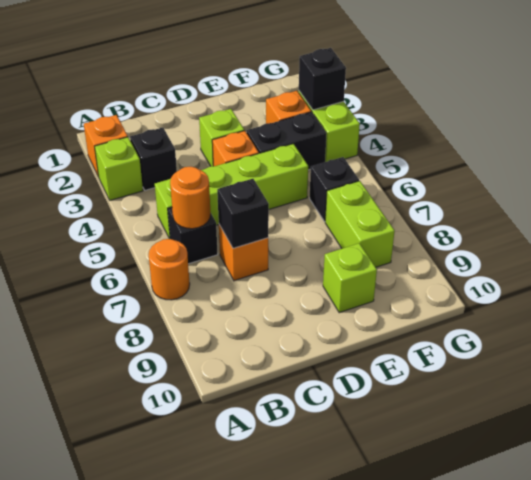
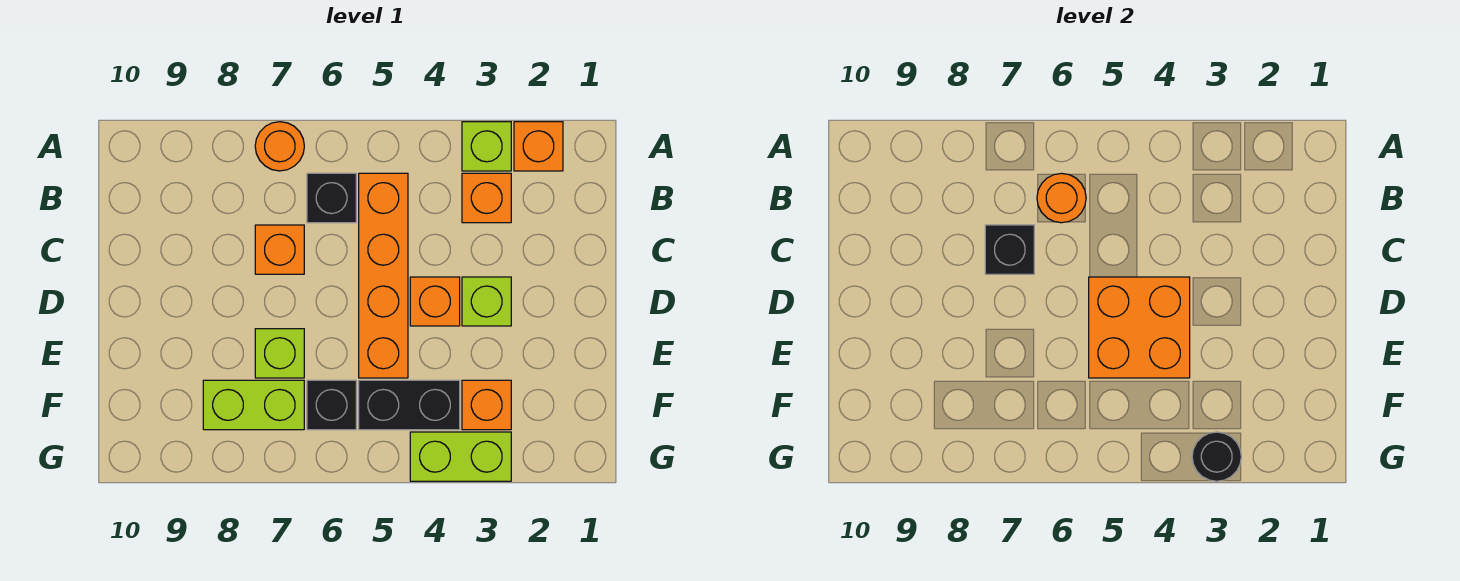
black 1x1 brick [130,128,177,190] -> orange 1x1 brick [462,173,511,223]
lime 1x4 brick [155,144,308,239] -> orange 1x4 brick [359,173,408,378]
none -> orange 2x2 brick [1089,277,1190,378]
black 1x2 brick [247,112,327,170] -> black 1x2 brick turned to [359,380,460,430]
lime 1x1 brick [323,243,377,313] -> lime 1x1 brick moved to [255,329,304,378]
black 1x1 brick [299,48,346,110] -> black 1x1 round brick [1192,432,1241,481]

